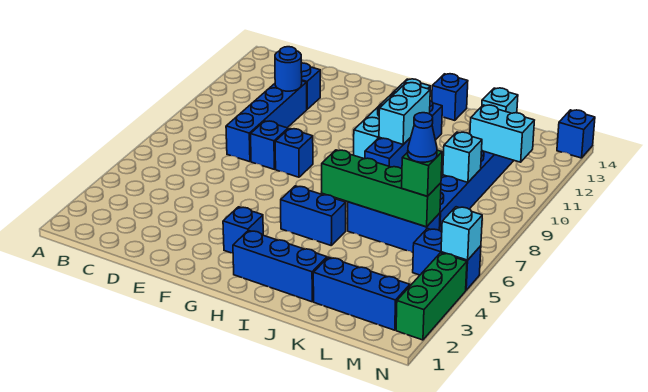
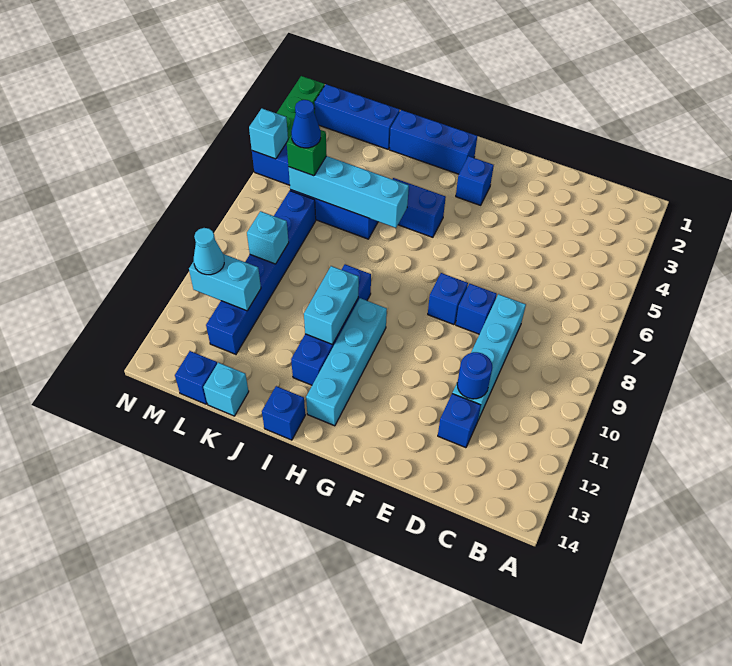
blue 1x4 brick [226,81,307,162] -> cyan 1x4 brick [452,294,526,420]
green 1x4 brick [322,150,441,227] -> cyan 1x4 brick [289,156,409,228]
none -> cyan 1x1 cone [194,228,224,275]
blue 1x1 brick [557,110,595,158] -> blue 1x1 brick moved to [175,351,217,404]

